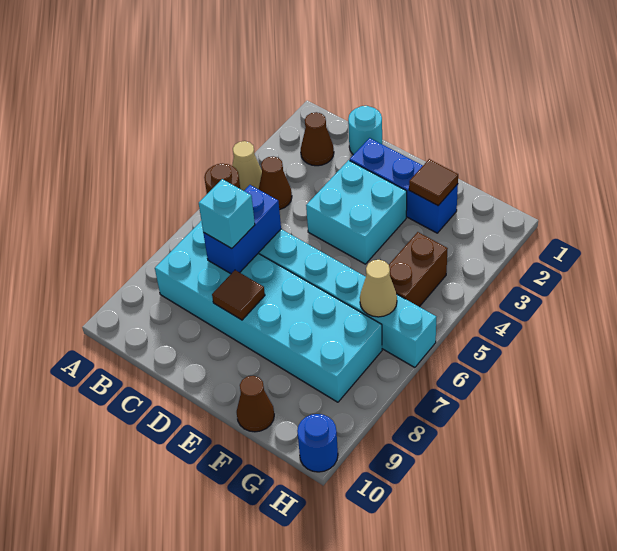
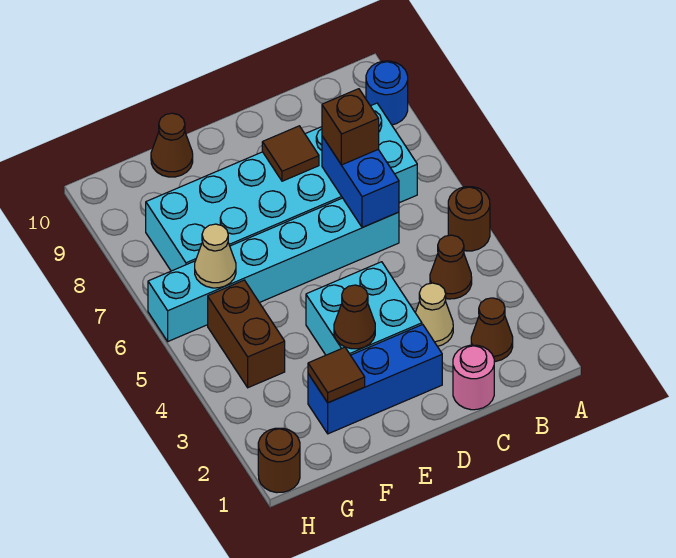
tan 1x1 cone [232,141,262,191] -> tan 1x1 cone moved to [415,283,453,346]
cyan 1x1 round brick [348,106,382,155] -> pink 1x1 round brick [453,345,494,410]
cyan 1x1 brick [199,179,255,249] -> brown 1x1 brick [322,89,379,165]
none -> brown 1x1 cone [334,285,375,349]
none -> brown 1x1 round brick [258,428,300,493]
blue 1x1 round brick [297,414,338,472] -> blue 1x1 round brick moved to [366,61,408,125]

